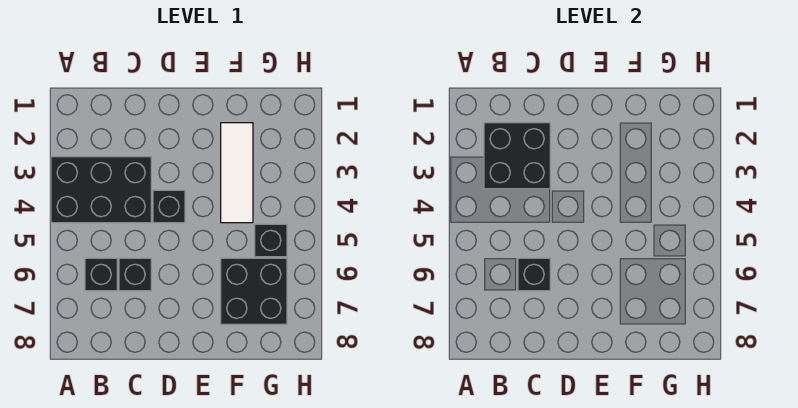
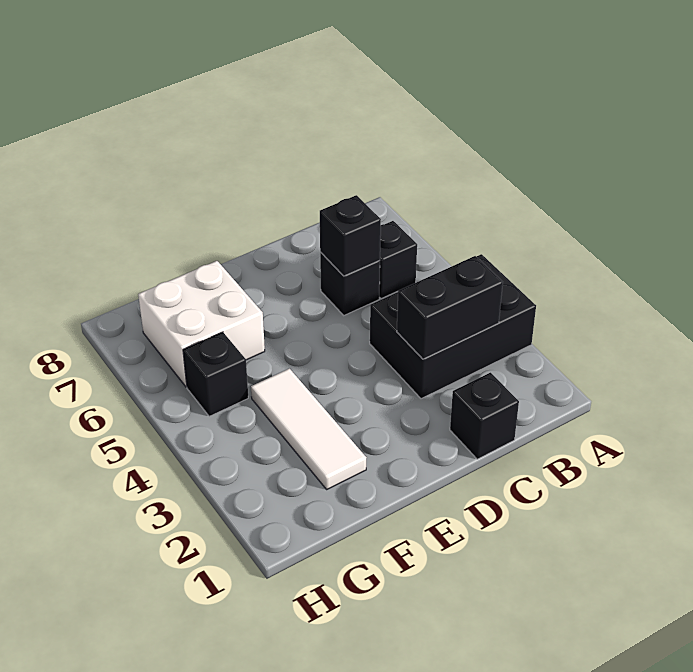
black 2x2 brick [484,123,550,189] -> black 1x2 brick [397,256,503,359]
black 1x1 brick [153,190,185,223] -> black 1x1 brick moved to [450,373,519,459]
black 2x2 brick [221,258,287,324] -> white 2x2 brick [138,261,265,387]

